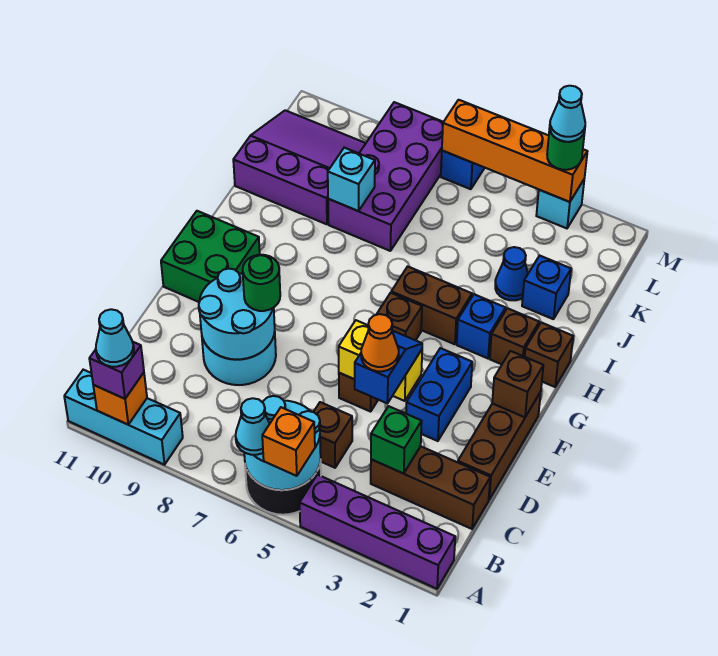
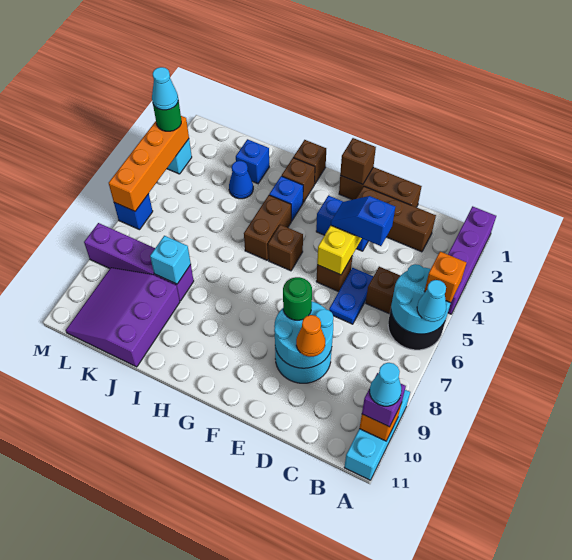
brown 1x3 brick [371,446,490,529] -> brown 1x3 brick turned to [356,186,436,252]
green 1x1 brick [371,406,422,473] -> none
orange 1x1 cone [361,314,399,371] -> orange 1x1 cone moved to [296,315,325,357]
none -> blue 1x2 plate [329,268,373,324]
green 2x2 brick [161,211,260,302] -> none
purple 2x4 brick [328,102,443,251] -> purple 1x4 brick [84,223,194,301]

